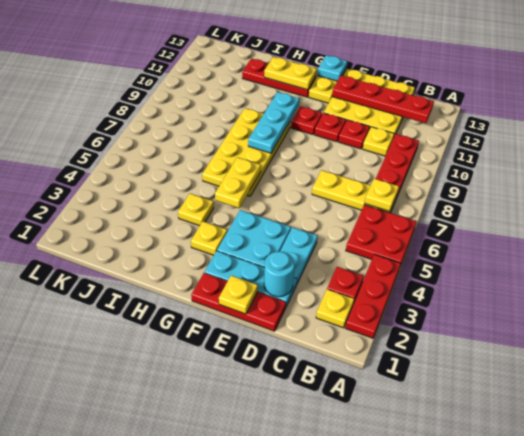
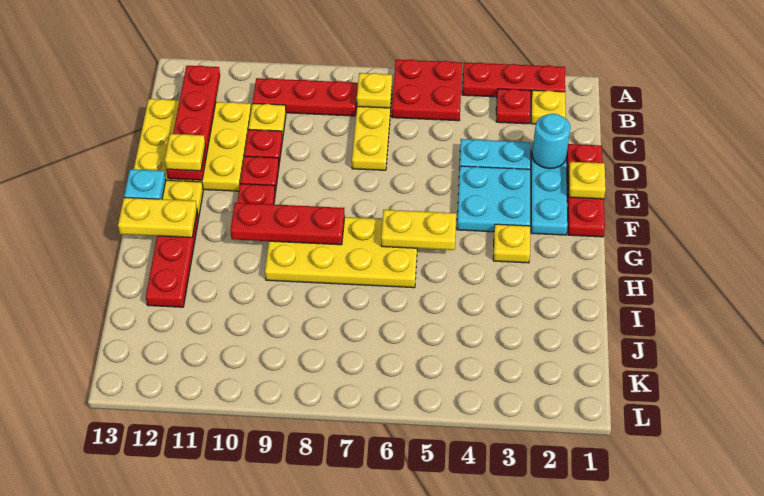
cyan 1x3 plate [248,92,299,153] -> red 1x3 plate [230,203,345,245]
yellow 1x2 plate [264,57,317,90] -> yellow 1x2 plate turned to [118,197,197,238]
yellow 1x1 plate [178,194,214,226] -> yellow 1x1 plate moved to [165,134,205,171]

